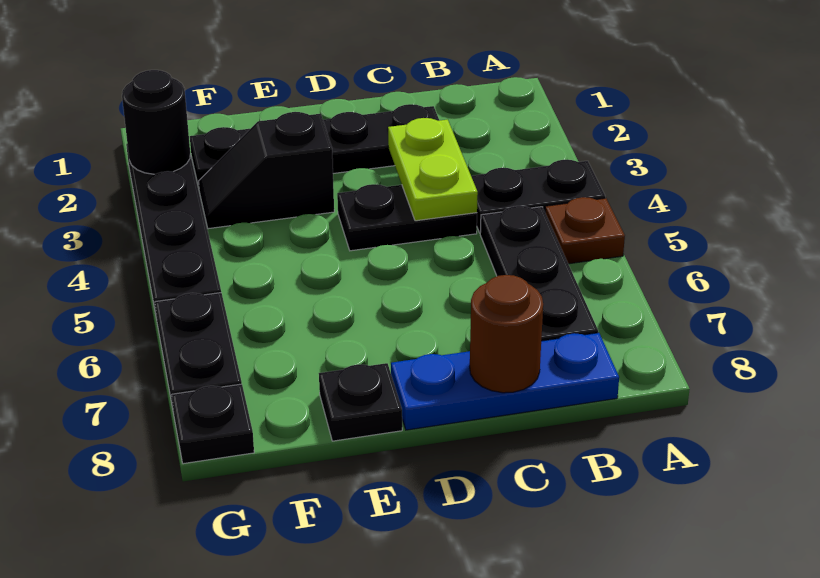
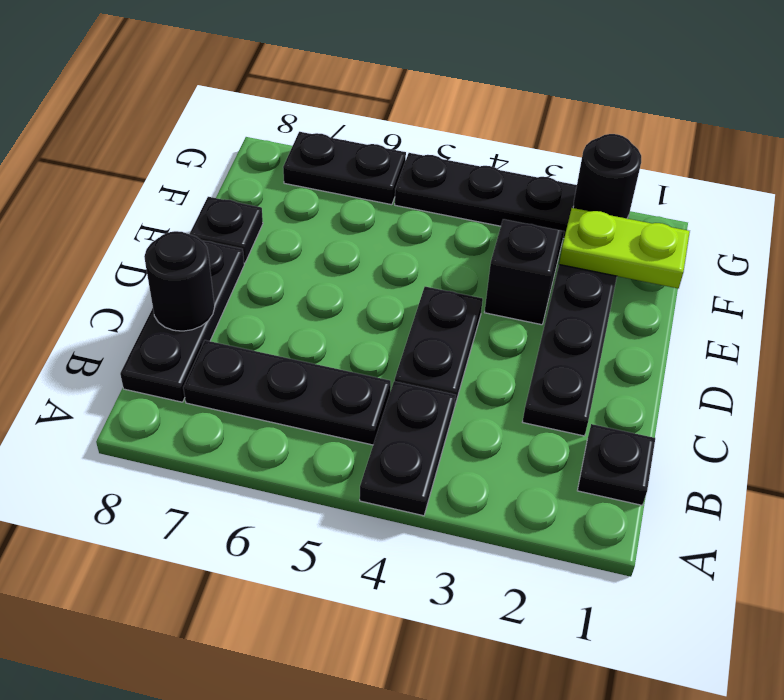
brown 1x1 plate [545,197,625,264] -> none
blue 1x3 plate [391,333,619,430] -> black 1x3 plate [120,241,244,402]
lime 1x2 plate [388,118,478,221] -> lime 1x2 plate moved to [559,208,690,288]
brown 1x1 round brick [470,275,543,393] -> black 1x1 round brick [144,231,215,331]
black 1x1 plate [172,384,254,464] -> black 1x1 plate moved to [577,424,655,505]

